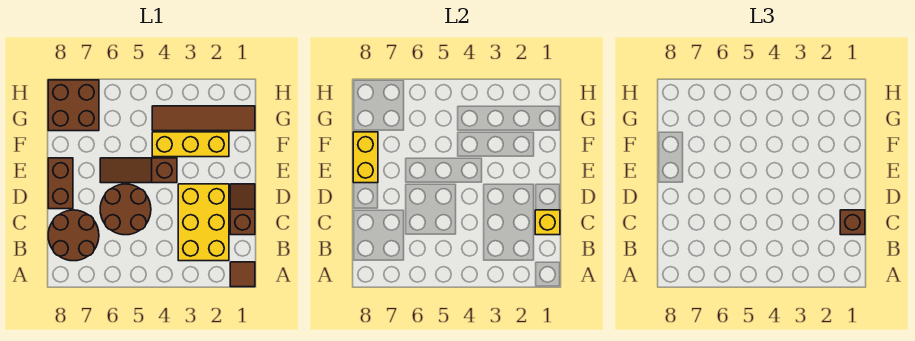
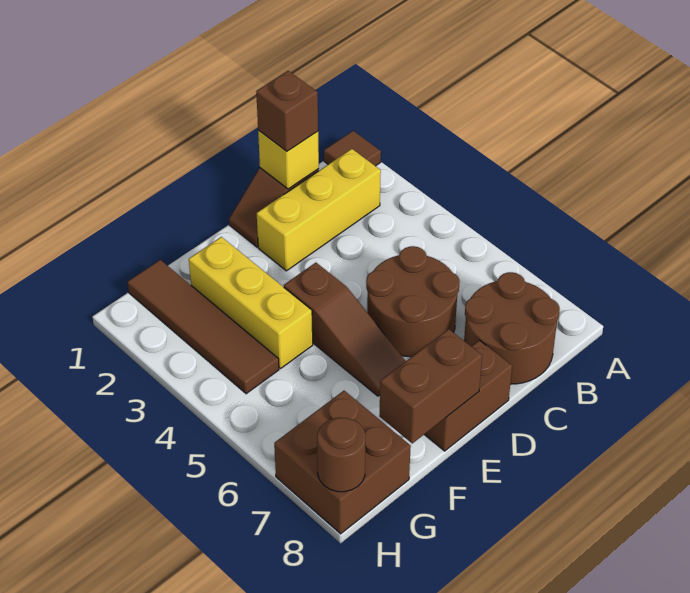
yellow 2x3 brick [178,184,229,261] -> yellow 1x3 brick [257,149,381,271]
yellow 1x2 brick [353,132,378,183] -> brown 1x2 brick [379,329,482,443]
none -> brown 1x1 round brick [317,417,366,492]

